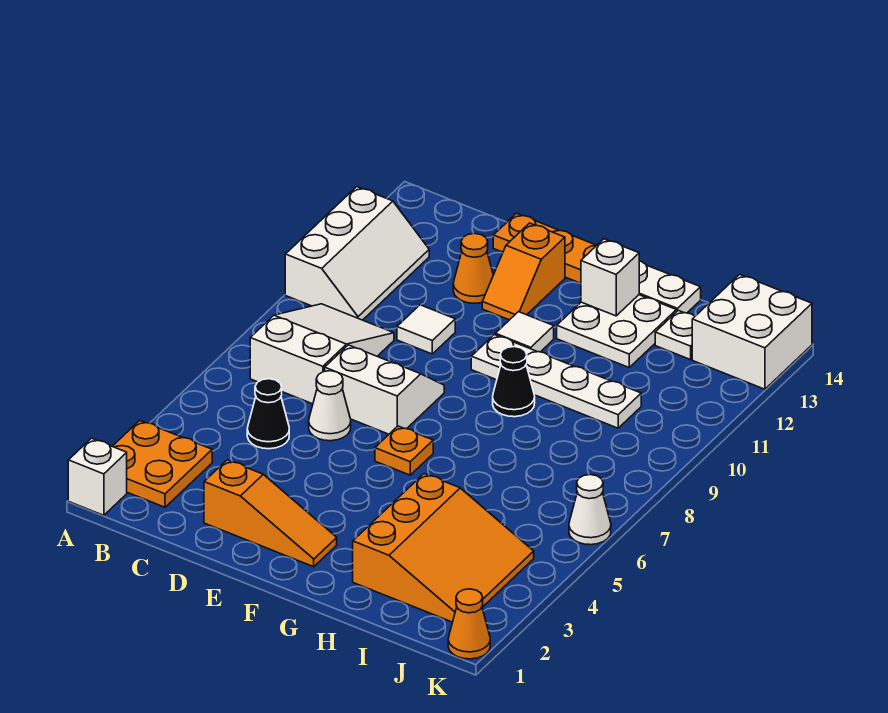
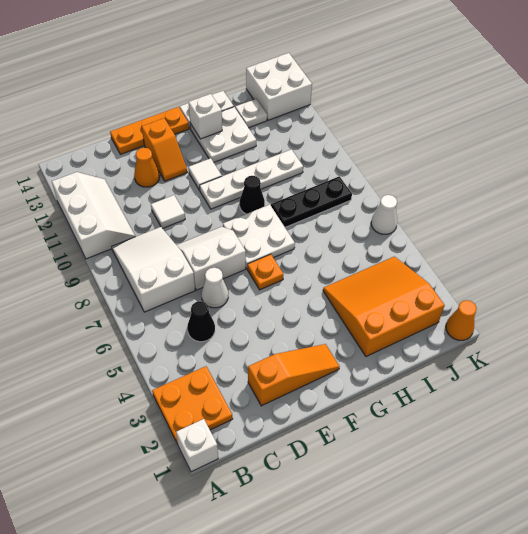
none -> white 2x2 plate [223,205,295,268]
orange 3x3 slope [353,474,534,622] -> orange 3x3 slope turned to [323,256,445,356]
none -> black 1x3 plate [271,176,352,227]

